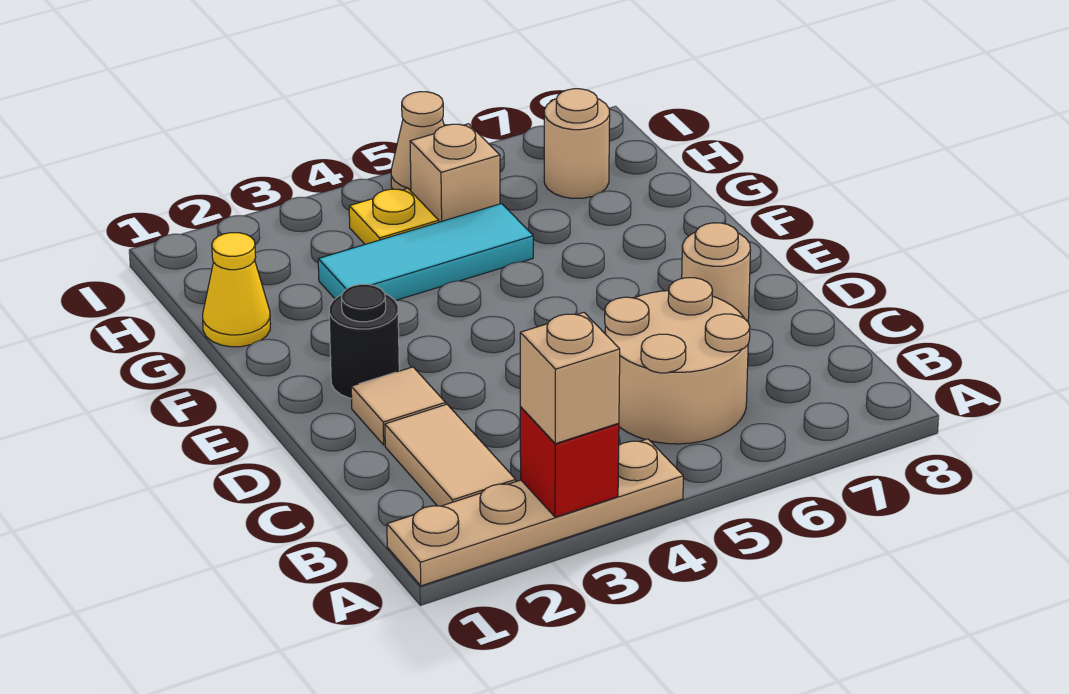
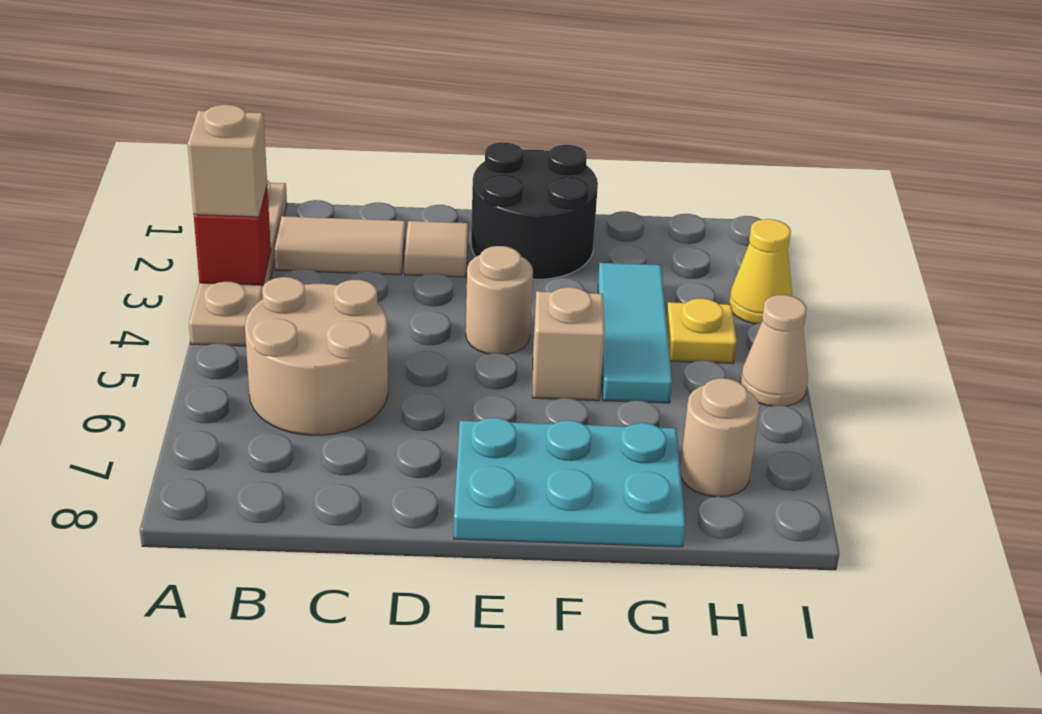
tan 1x1 round brick [682,223,750,322] -> tan 1x1 round brick moved to [466,246,533,355]
black 1x1 round brick [329,284,399,399] -> black 2x2 round brick [471,142,598,279]
none -> cyan 2x3 plate [454,418,685,547]
yellow 1x1 cone [203,233,270,347] -> yellow 1x1 cone moved to [729,219,792,324]
tan 1x1 brick [410,124,500,222] -> tan 1x1 brick moved to [532,287,605,401]

